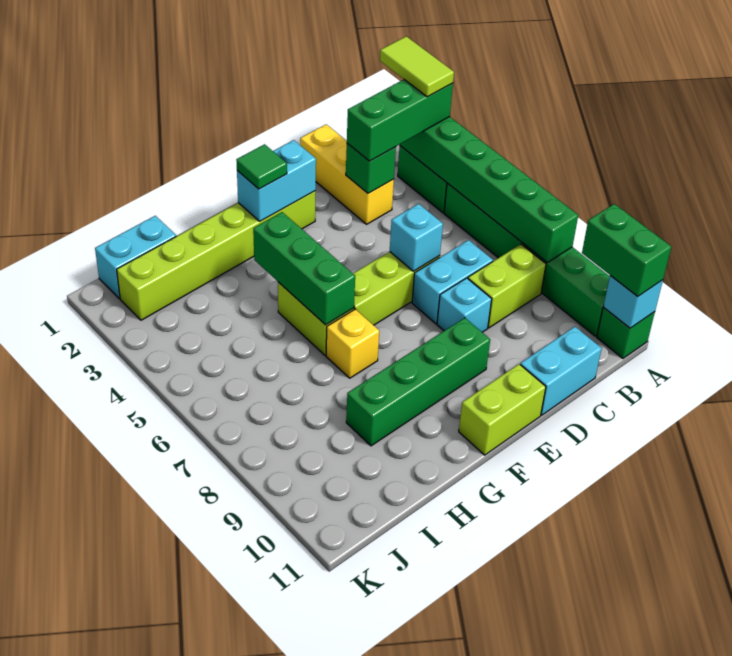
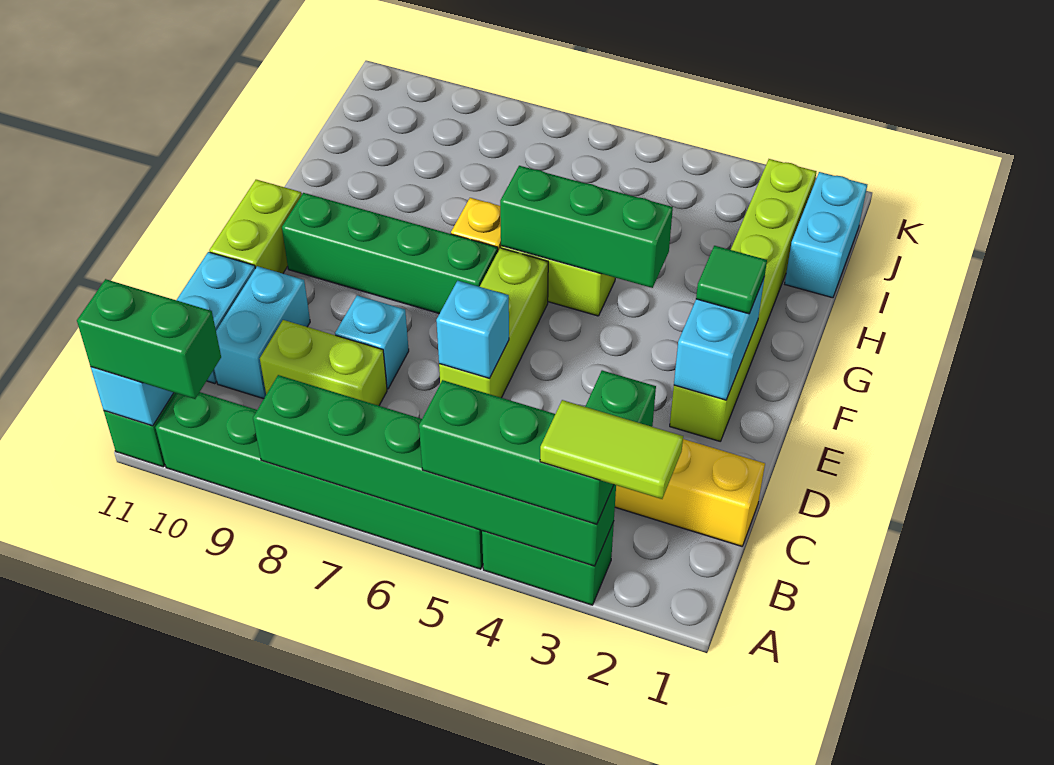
green 1x3 brick [347,80,453,161] -> green 1x3 brick turned to [419,380,614,524]
lime 1x2 brick [468,244,546,328] -> lime 1x2 brick turned to [260,320,387,406]
cyan 1x2 brick [412,240,493,324] -> cyan 1x2 brick moved to [214,266,310,399]
green 1x4 brick [346,318,490,446] -> green 1x4 brick turned to [282,193,498,314]

